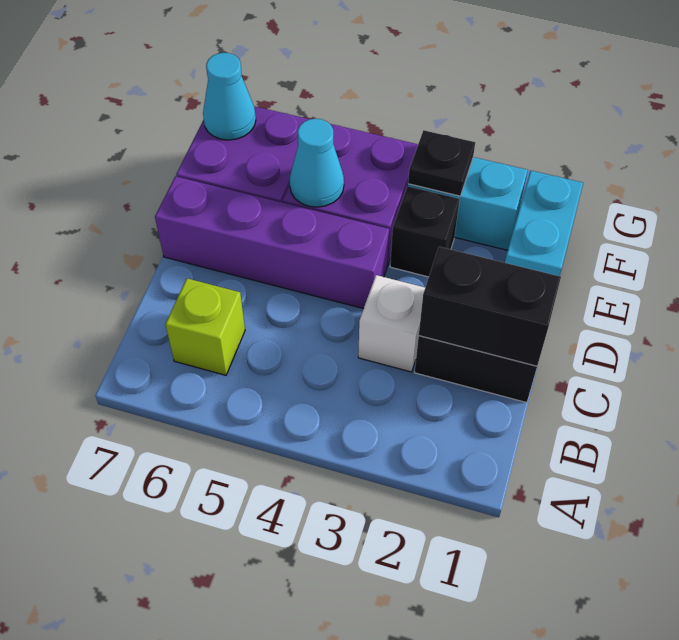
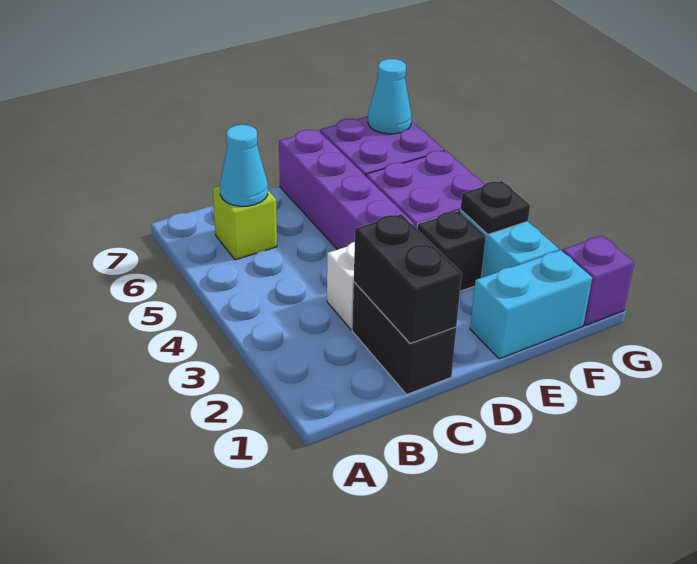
cyan 1x1 cone [290,119,344,207] -> cyan 1x1 cone moved to [220,125,268,206]
none -> purple 1x1 brick [562,236,634,326]

